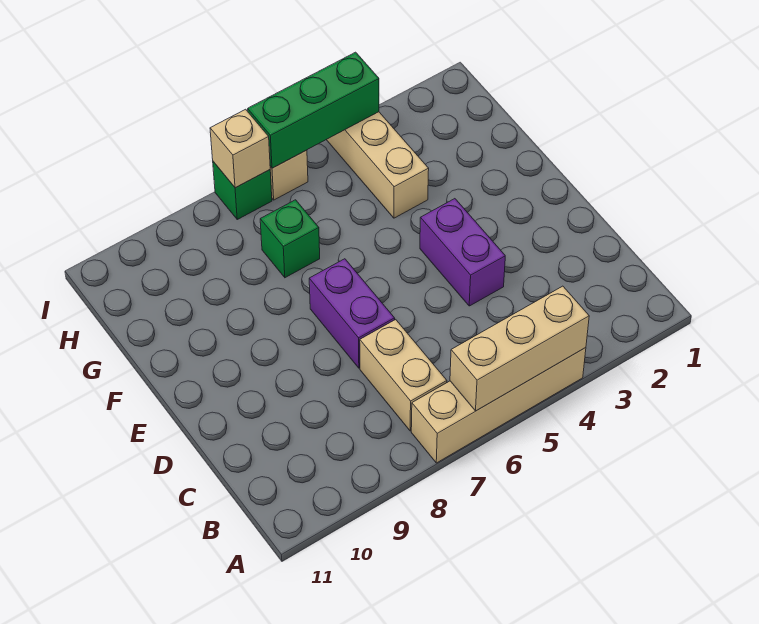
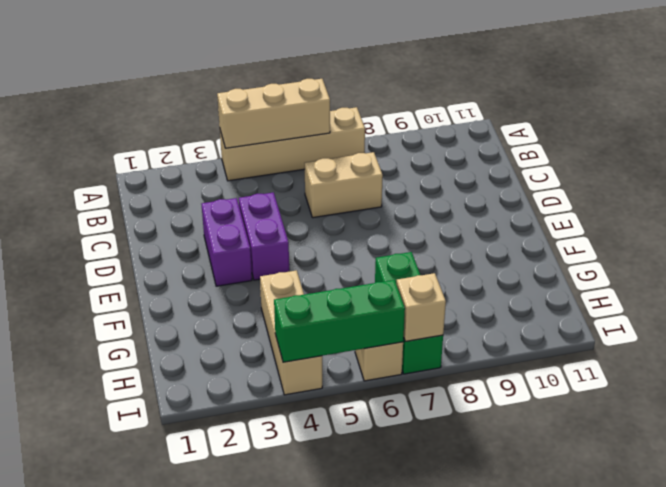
tan 1x2 brick [360,319,447,431] -> tan 1x2 brick turned to [305,152,383,218]
purple 1x2 brick [309,259,395,368] -> purple 1x2 brick moved to [202,198,252,286]

